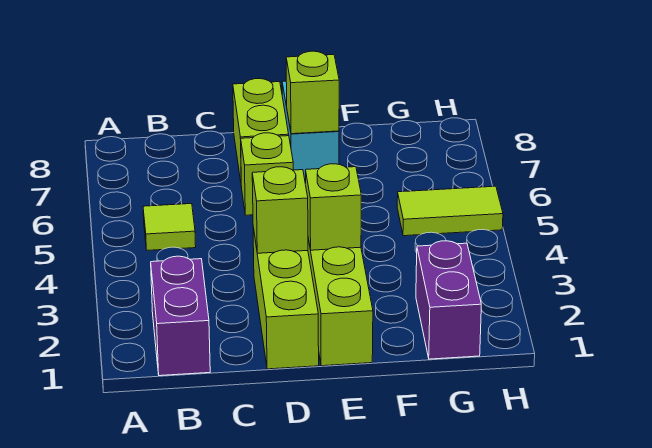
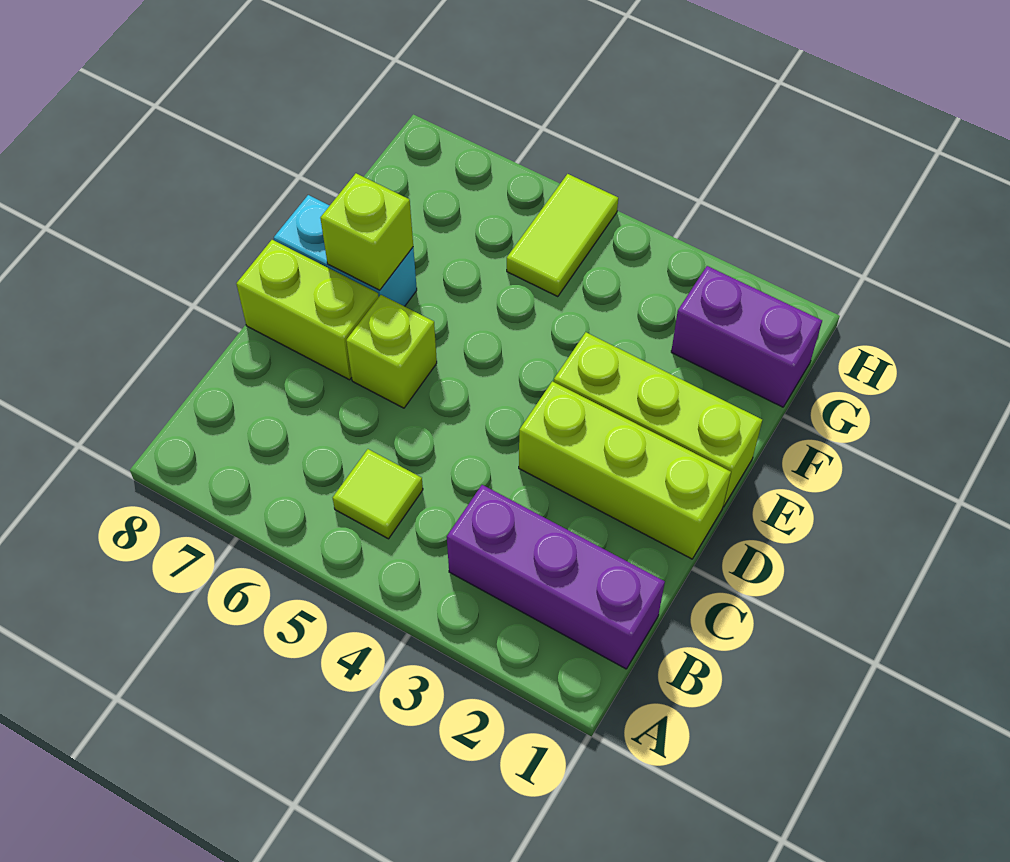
purple 1x2 brick [151,256,210,376] -> purple 1x3 brick [447,485,665,669]
lime 1x1 brick [252,167,308,253] -> none
lime 1x1 brick [305,164,361,250] -> none

